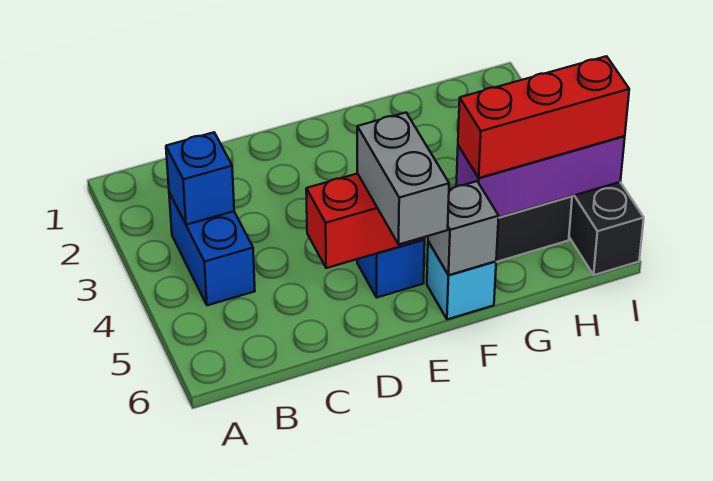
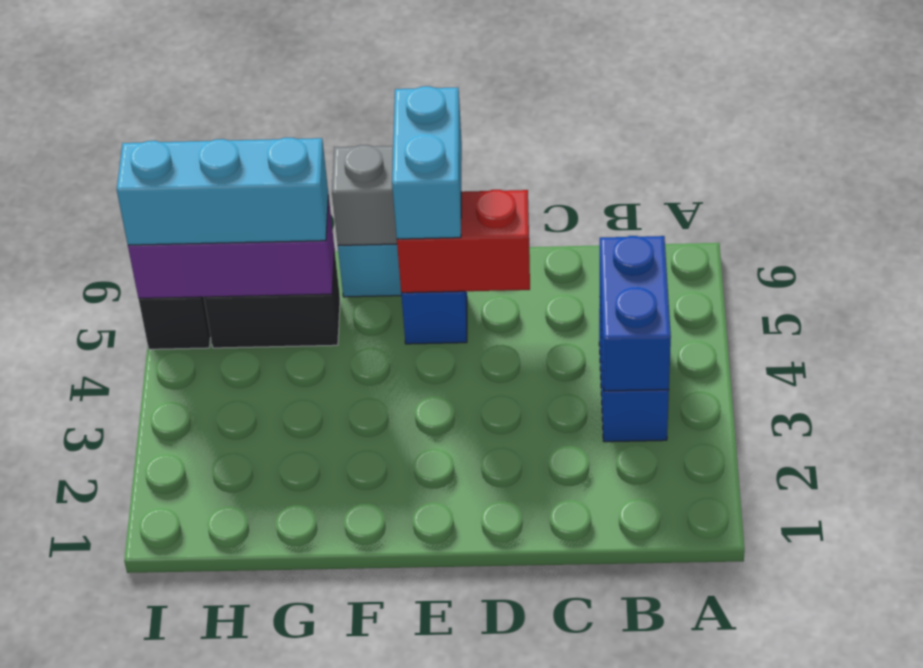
blue 1x1 brick [166,132,234,225] -> blue 1x2 brick [600,236,671,391]
grey 1x2 brick [357,113,449,244] -> cyan 1x2 brick [392,86,462,239]
red 1x3 brick [458,56,629,178] -> cyan 1x3 brick [117,138,328,245]

